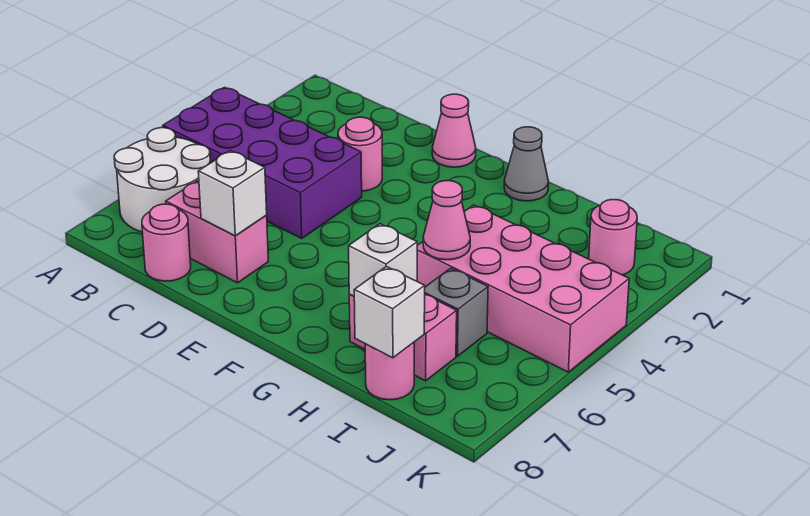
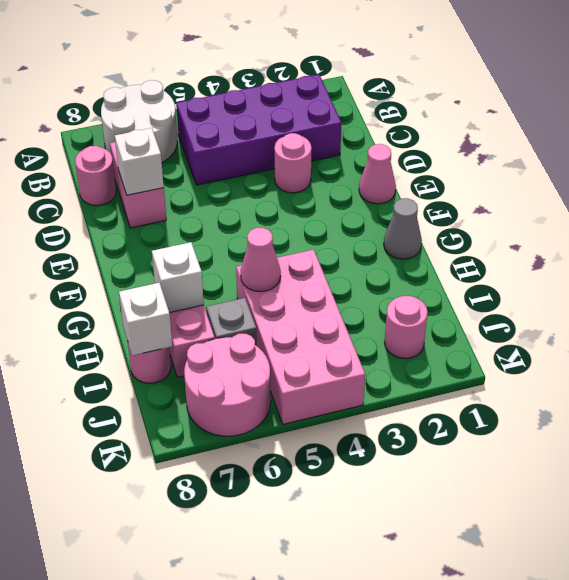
purple 2x4 brick [163,87,362,238] -> purple 2x4 brick turned to [176,74,341,185]
none -> pink 2x2 round brick [184,334,271,436]

